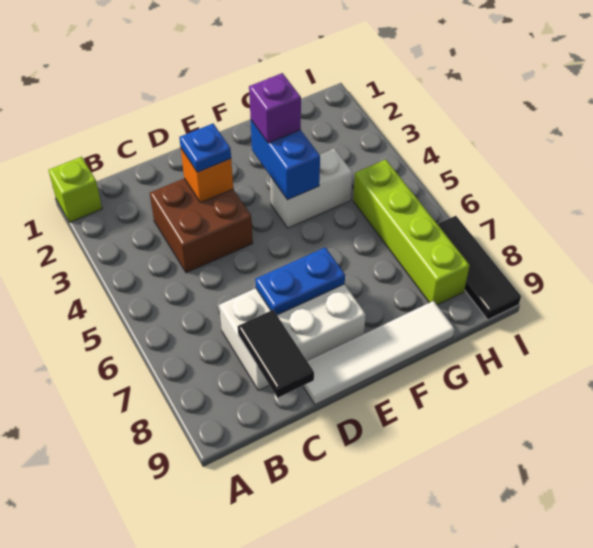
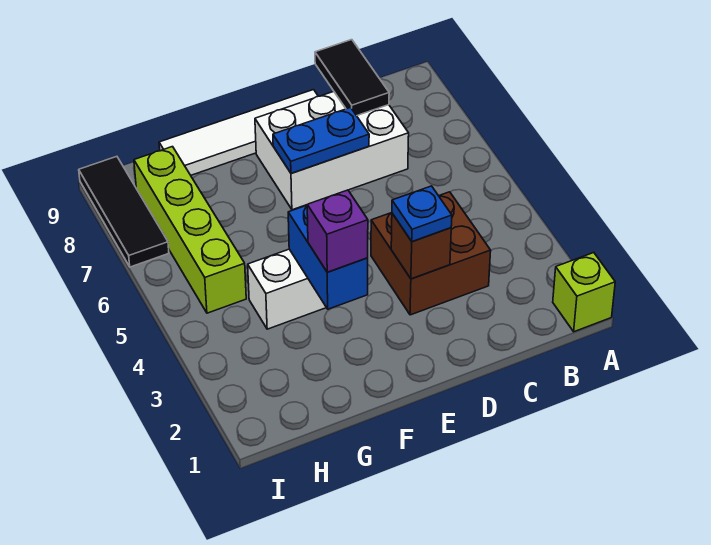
orange 1x1 brick [181,149,233,203] -> brown 1x1 brick [391,213,451,279]

